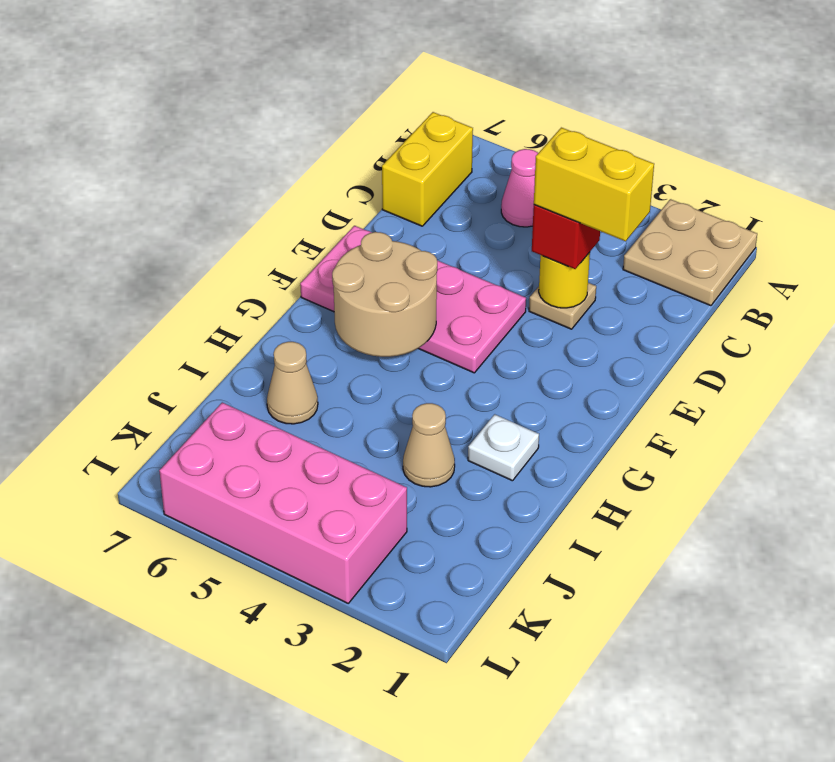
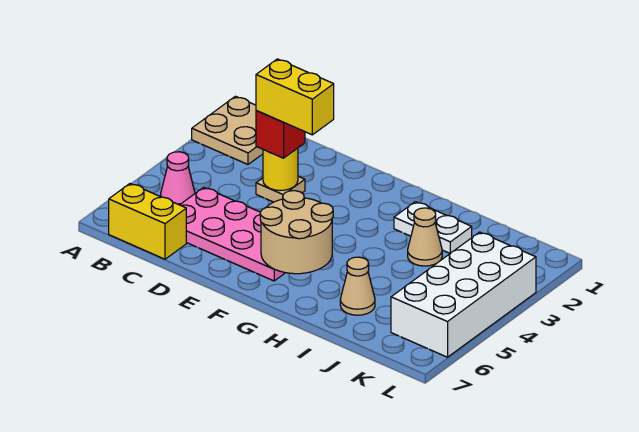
yellow 1x2 brick [534,128,654,241] -> yellow 1x2 brick turned to [256,59,334,135]
pink 2x4 plate [300,226,526,373] -> pink 2x4 plate turned to [180,187,285,281]
white 1x1 plate [468,414,539,481] -> white 1x2 plate [394,202,472,253]
pink 2x4 brick [159,403,407,603] -> white 2x4 brick [391,232,536,357]

